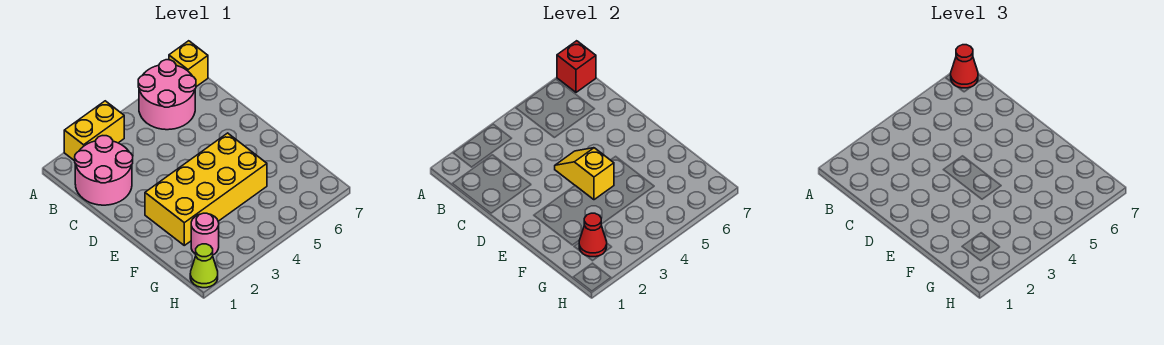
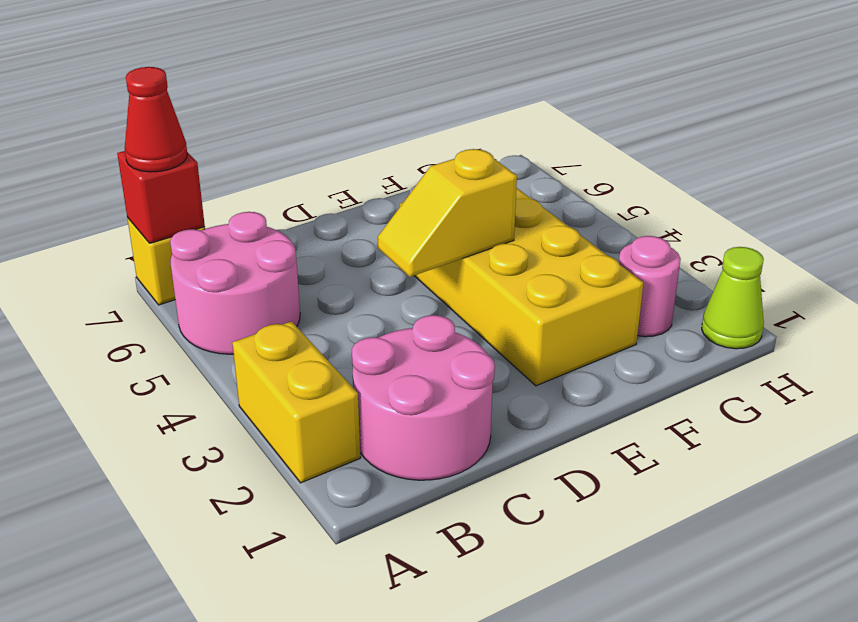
red 1x1 cone [579,213,607,257] -> none

